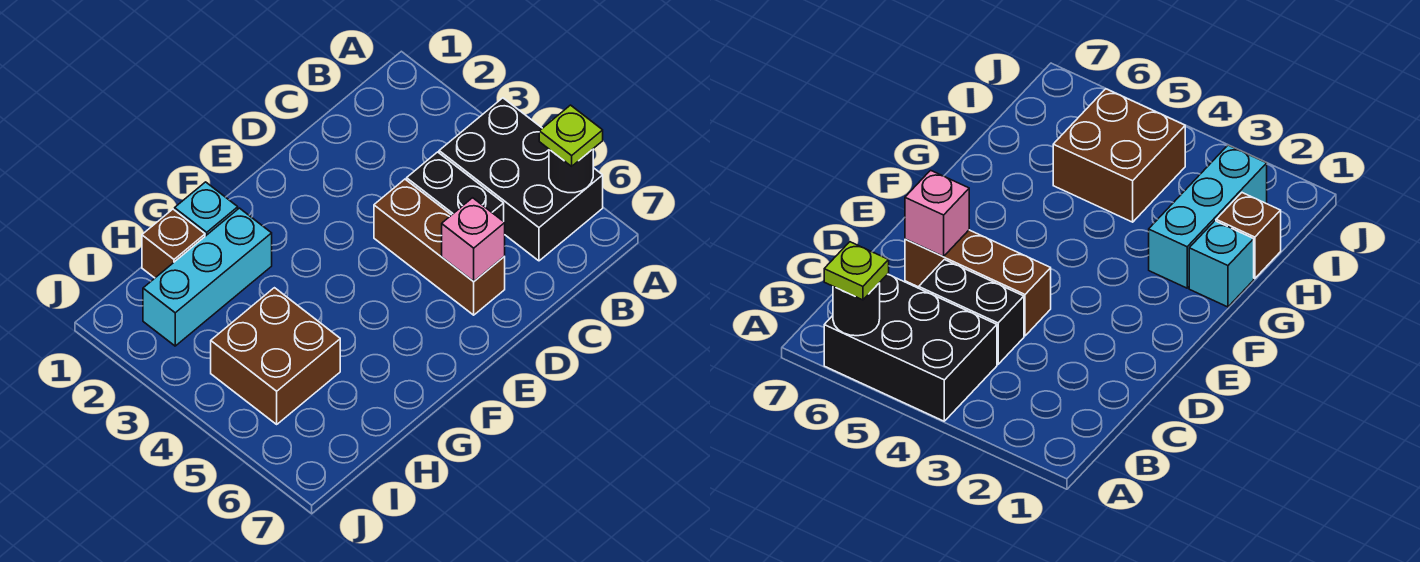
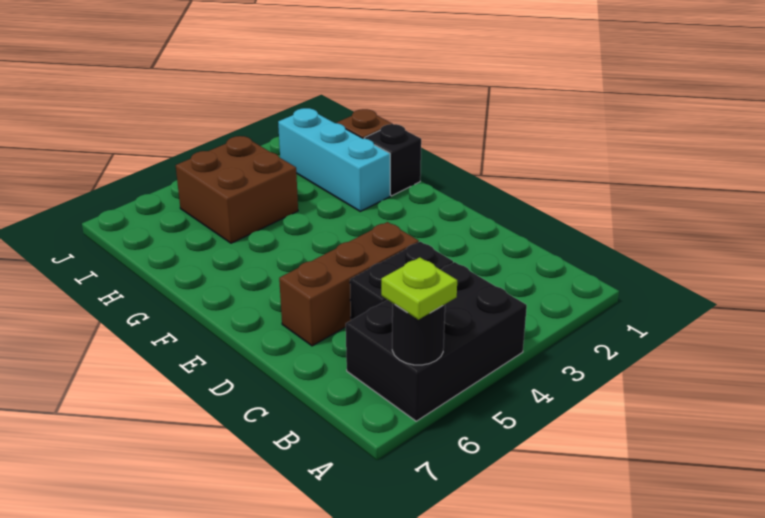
pink 1x1 brick [442,198,505,282] -> none
cyan 1x1 brick [175,182,238,236] -> black 1x1 brick [364,124,421,196]

